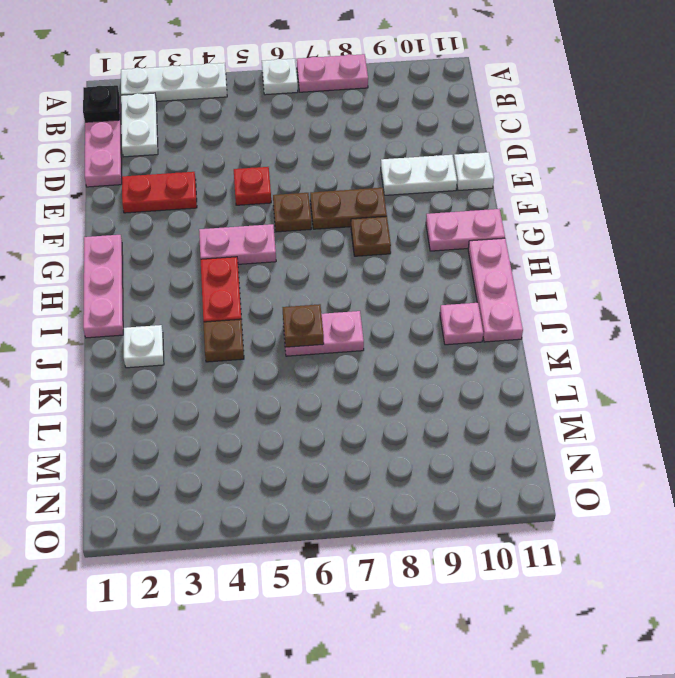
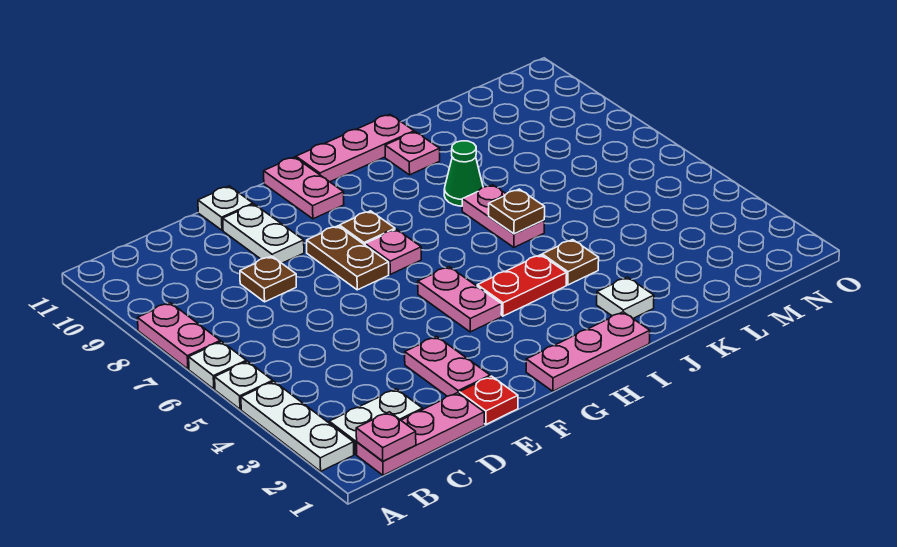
none -> white 1x1 plate [215,361,273,409]
black 1x1 plate [83,85,120,122] -> pink 1x1 plate [356,412,416,461]
red 1x2 plate [122,172,197,213] -> pink 1x2 plate [405,336,490,396]
red 1x1 plate [234,167,271,205] -> red 1x1 plate moved to [459,376,518,424]
brown 1x1 plate [273,193,311,232] -> brown 1x1 plate moved to [240,256,296,302]
none -> pink 1x1 plate [365,229,421,274]
none -> green 1x1 cone [444,141,483,206]

